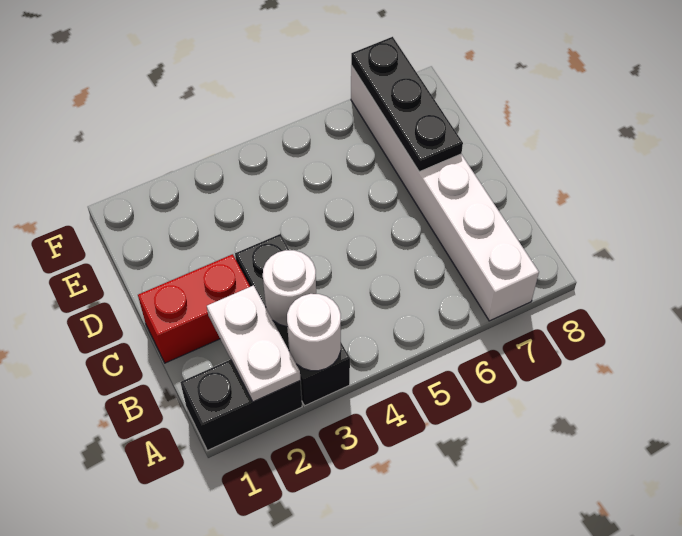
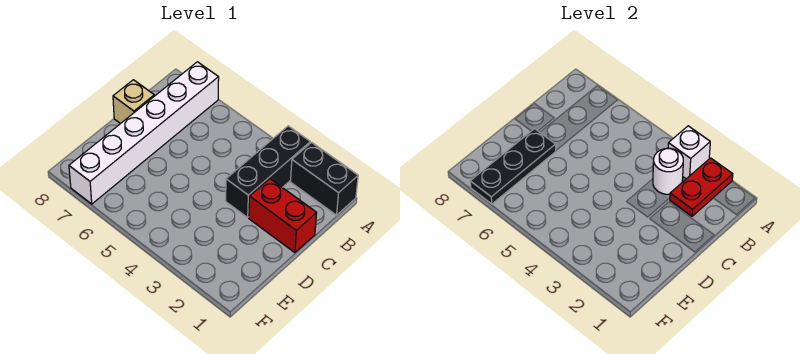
white 1x2 plate [207,285,301,402] -> red 1x2 plate [670,158,733,216]
white 1x1 round brick [287,294,341,371] -> white 1x1 brick [668,126,710,179]
none -> tan 1x1 brick [113,80,154,124]

